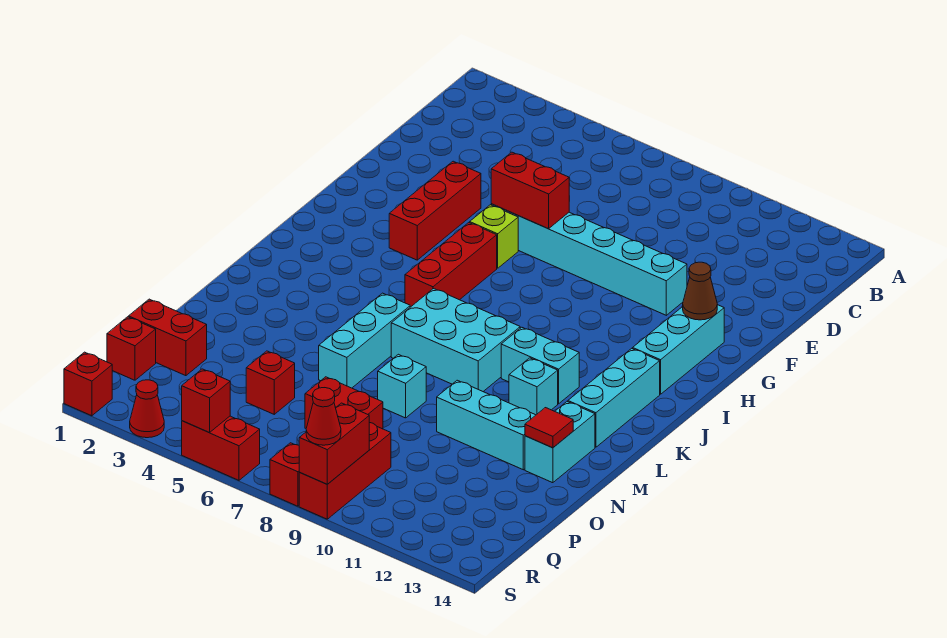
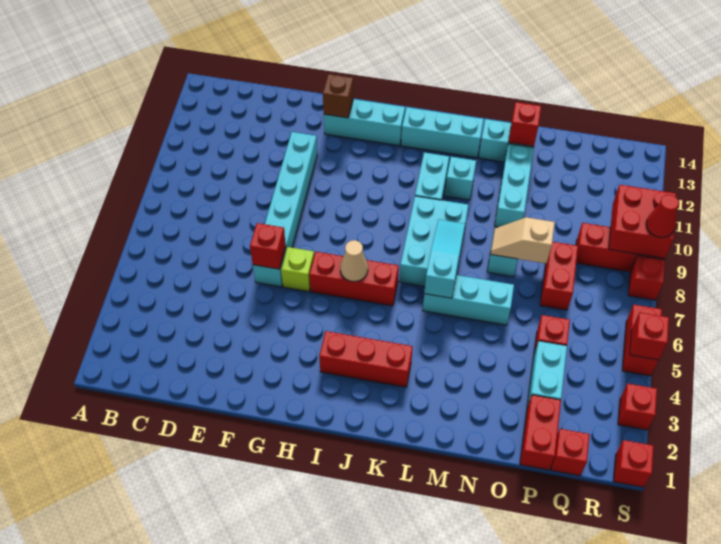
red 1x3 brick [389,161,481,260] -> red 1x3 brick moved to [319,331,413,387]
red 1x2 brick [491,152,569,229] -> red 1x1 brick [250,223,286,269]
brown 1x1 cone [683,262,717,320] -> brown 1x1 brick [323,74,353,118]
none -> tan 1x1 cone [340,240,368,281]
none -> cyan 1x3 slope [424,220,465,298]
none -> tan 1x2 slope [491,217,555,264]
red 1x1 tile [525,408,573,448] -> red 1x1 brick [508,102,541,146]
none -> cyan 1x2 brick [527,341,567,407]
red 1x2 brick [299,403,369,484] -> red 2x2 brick [609,185,676,258]
red 1x1 cone [130,380,164,438] -> red 1x1 brick [618,383,657,430]

